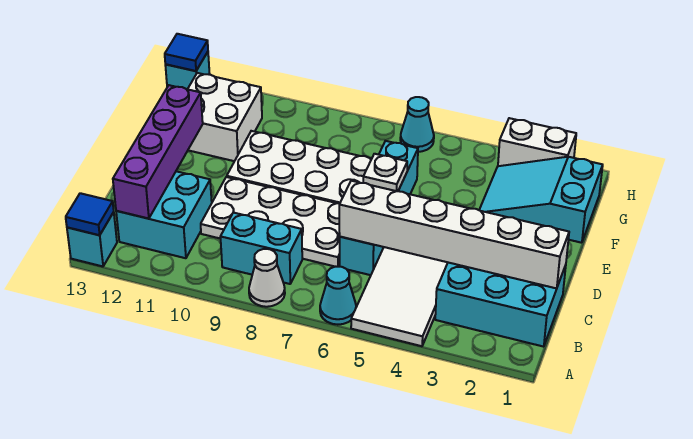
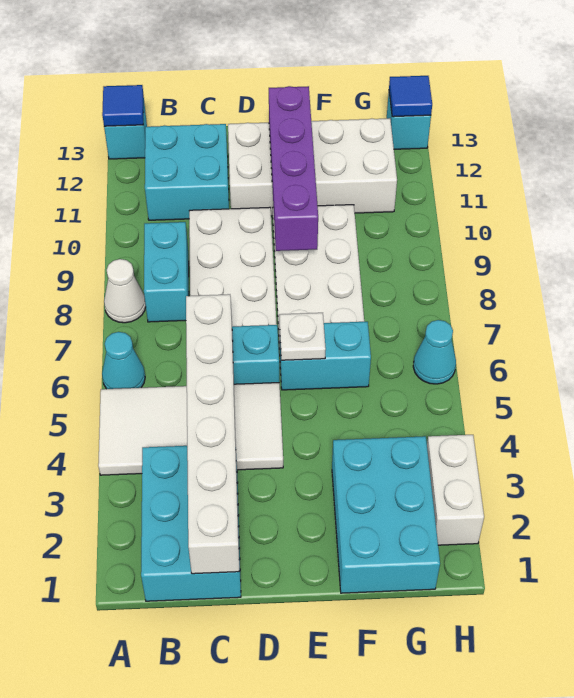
purple 1x4 brick [113,85,203,219] -> purple 1x4 brick turned to [269,86,318,251]
cyan 2x3 slope [479,157,603,243] -> cyan 2x3 brick [332,436,440,593]
white 2x2 brick [188,73,262,161] -> white 2x4 brick [228,118,397,216]

